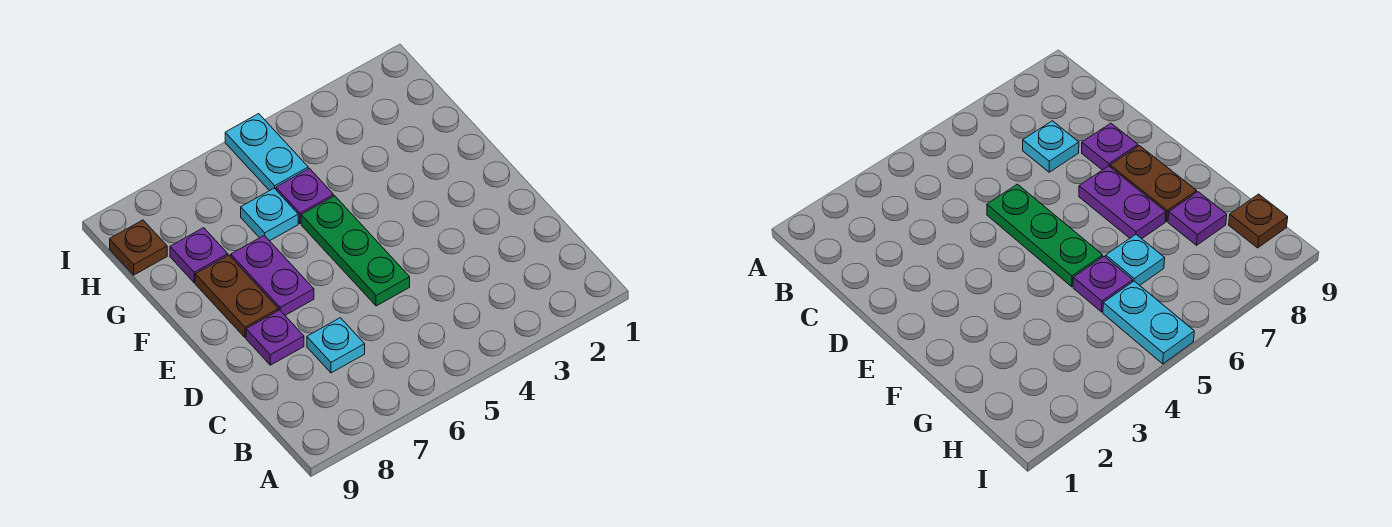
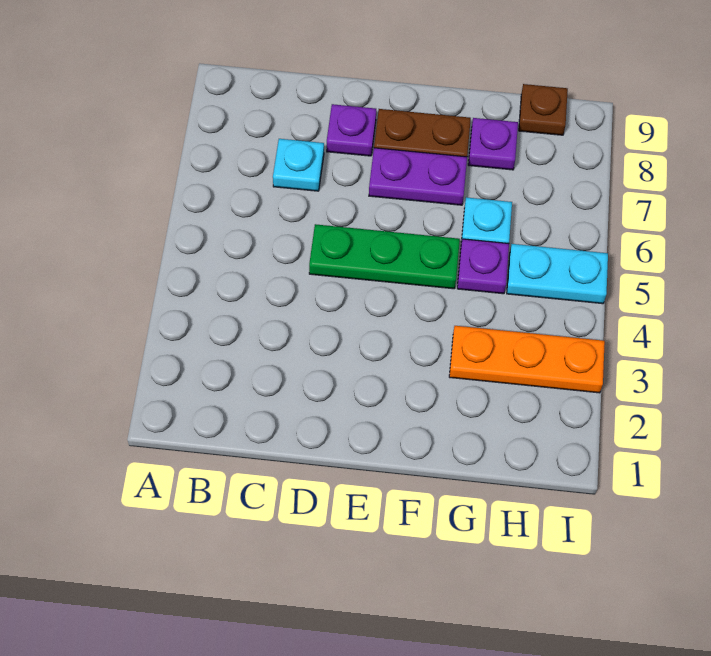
none -> orange 1x3 plate [449,326,605,393]

